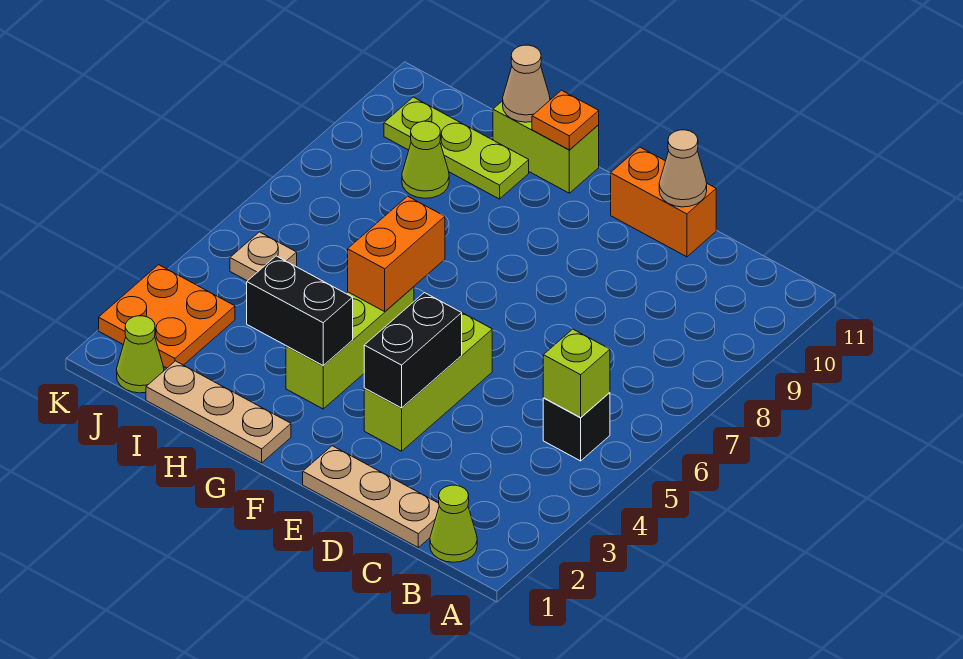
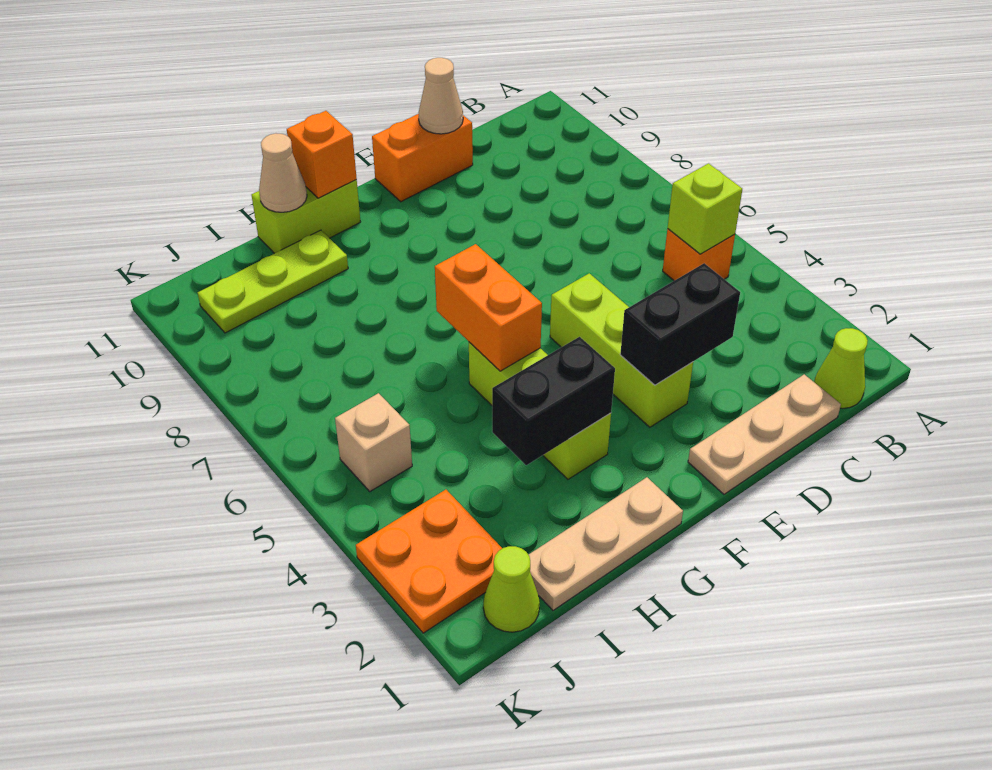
black 1x1 brick [543,393,610,461] -> orange 1x1 brick [663,229,735,281]
black 1x2 brick [364,293,462,408] -> black 1x2 brick turned to [620,263,740,385]
orange 1x1 plate [532,90,599,150] -> orange 1x1 brick [287,111,357,198]
lime 1x1 cone [402,121,449,198] -> none
tan 1x1 plate [230,232,297,281] -> tan 1x1 brick [335,393,412,491]

